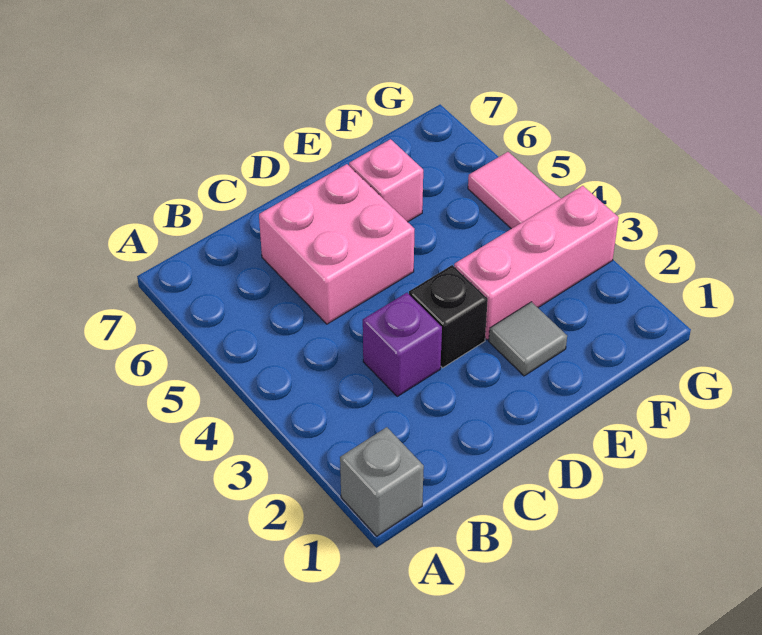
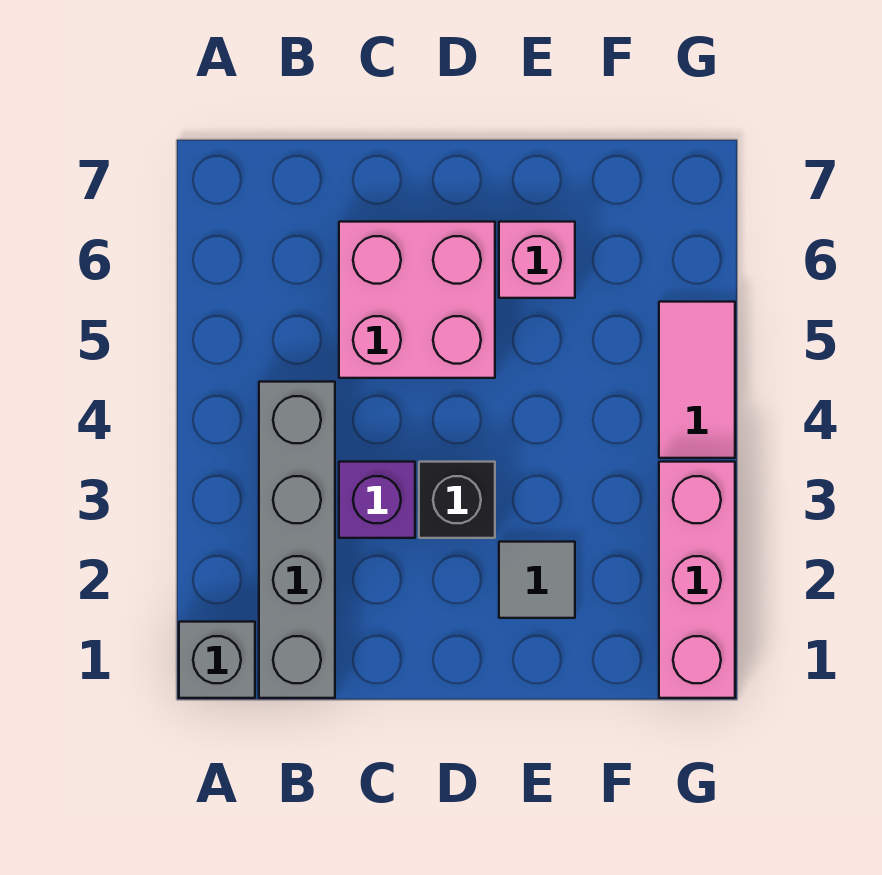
none -> grey 1x4 brick [259,382,335,698]
pink 1x3 brick [454,186,619,340] -> pink 1x3 brick turned to [659,462,735,698]

